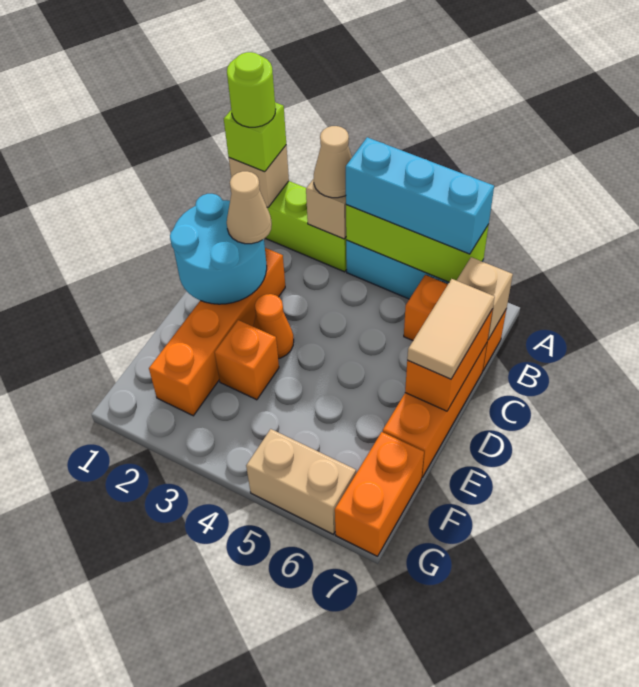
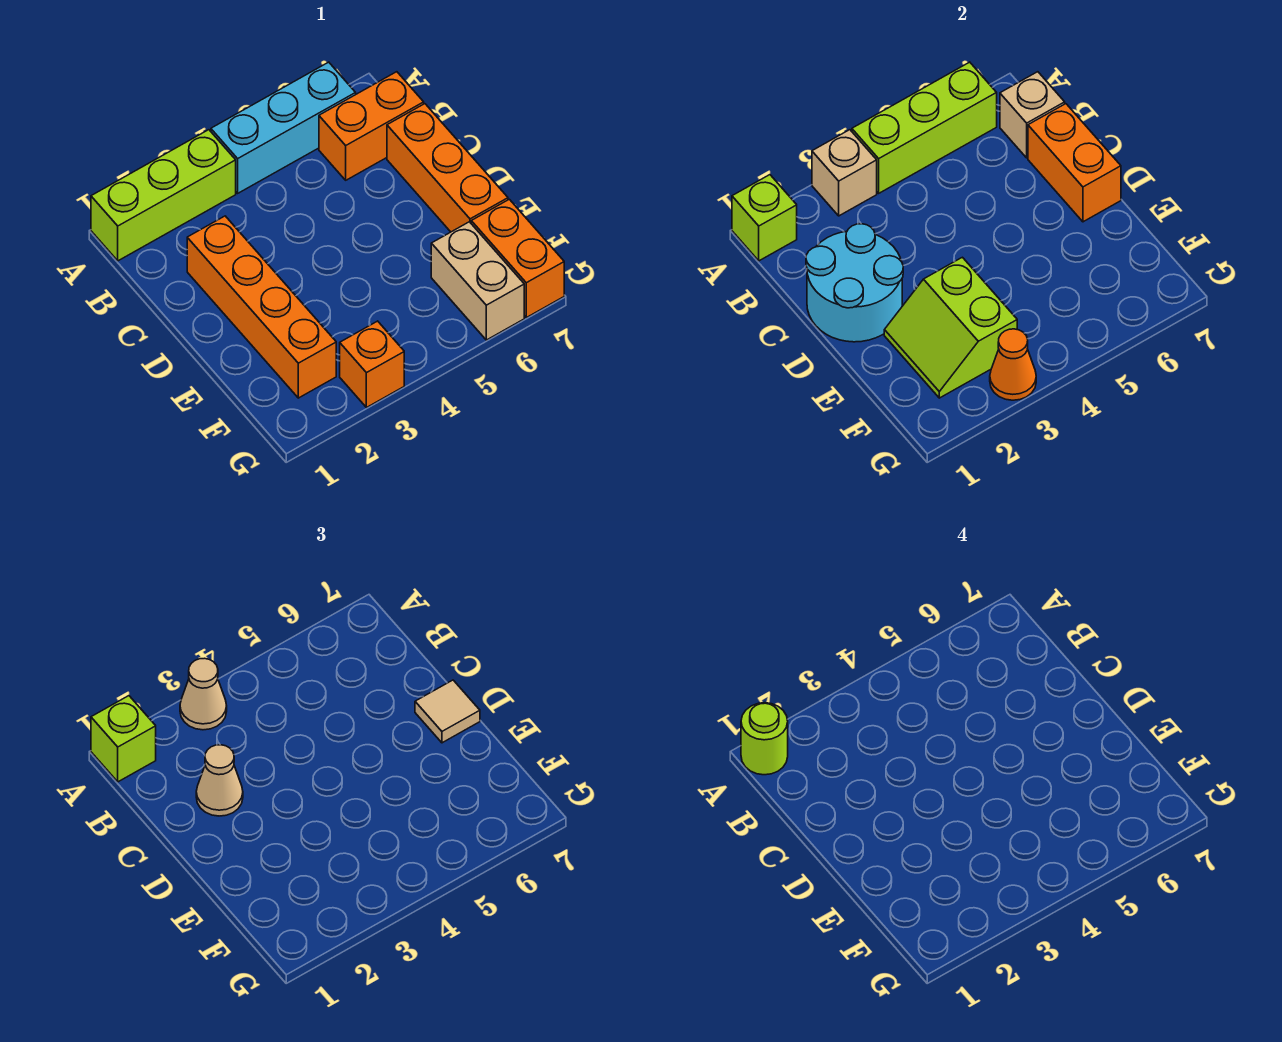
tan 1x1 brick [229,146,289,208] -> lime 1x1 brick [732,175,797,261]
cyan 1x3 brick [346,137,494,254] -> none
tan 1x2 tile [407,279,495,379] -> tan 1x1 tile [415,680,480,743]
orange 1x1 cone [253,294,294,359] -> orange 1x1 cone moved to [990,329,1036,400]
none -> lime 2x2 slope [884,257,1017,398]
orange 1x1 brick [215,320,279,400] -> orange 1x1 brick moved to [340,321,404,407]
tan 1x2 brick [246,429,356,534] -> tan 1x2 brick turned to [431,222,524,340]

